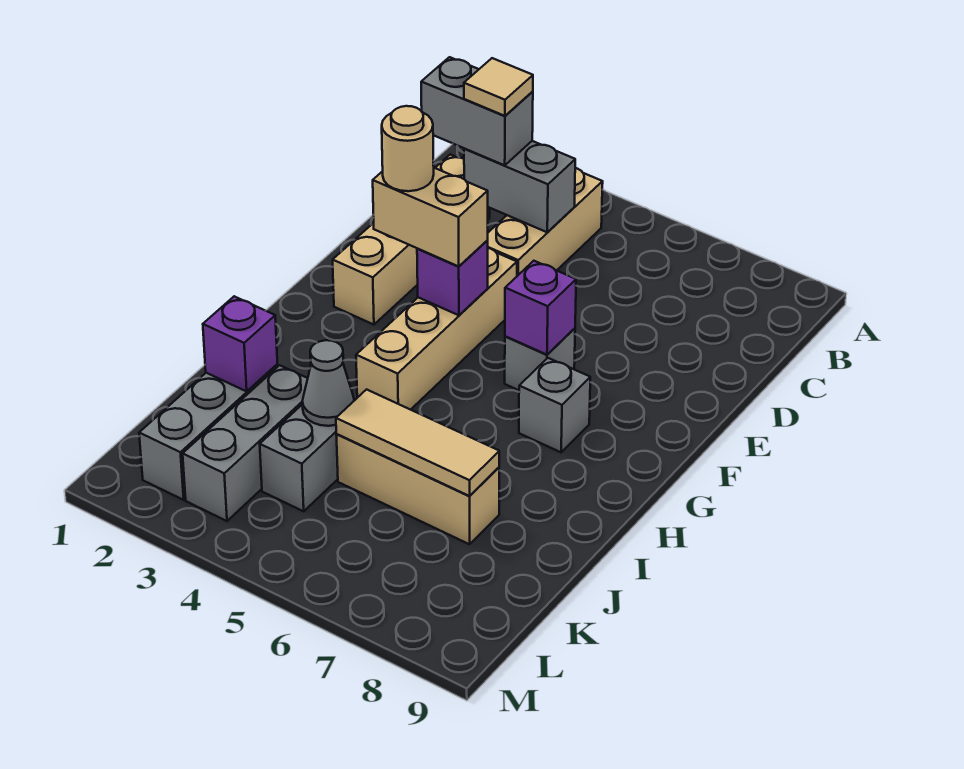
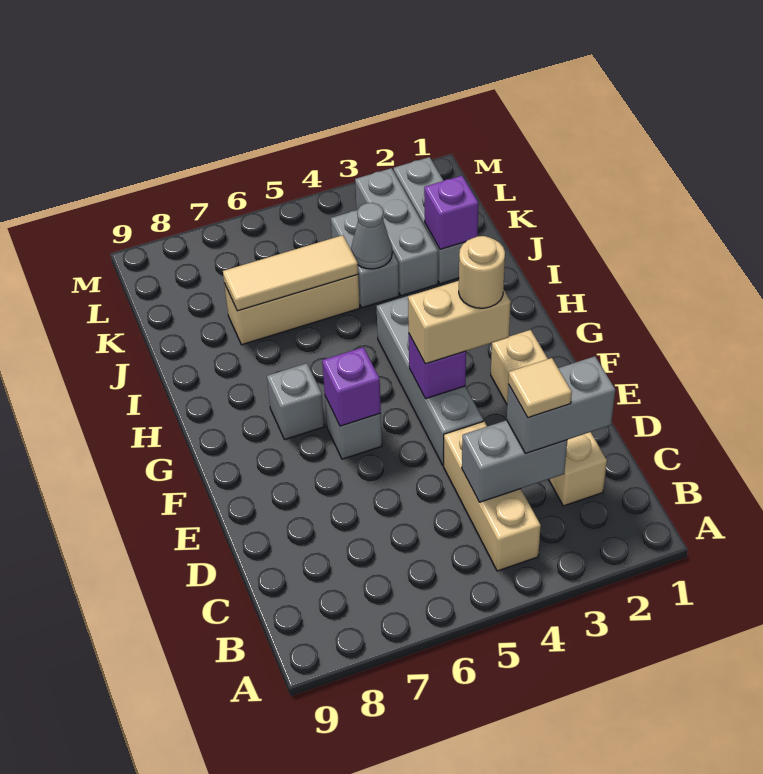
tan 1x4 brick [356,248,517,410] -> grey 1x4 brick [377,294,483,465]

